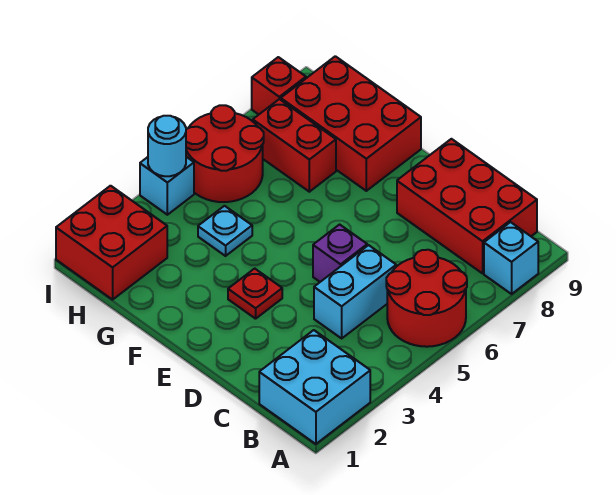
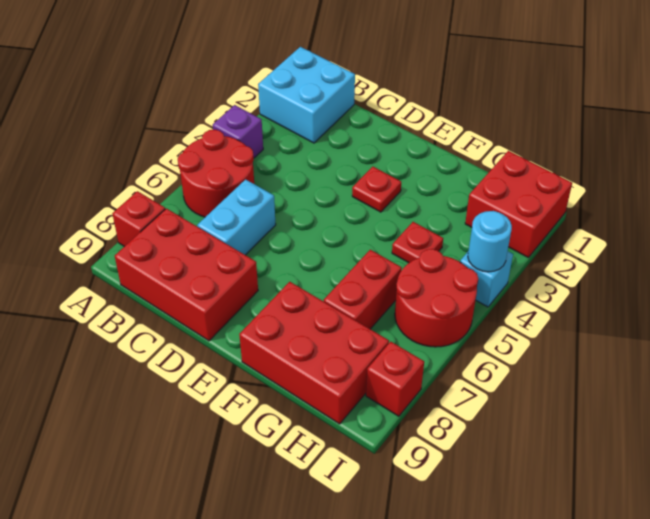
cyan 1x1 brick [484,222,538,294] -> red 1x1 brick [112,191,165,247]
cyan 1x2 brick [314,245,396,338] -> cyan 1x2 brick moved to [197,179,276,255]
purple 1x1 brick [313,225,367,282] -> purple 1x1 brick moved to [213,105,263,158]
cyan 1x1 plate [198,206,252,256] -> red 1x1 plate [392,222,443,263]
red 1x2 brick [253,99,336,192] -> red 1x2 brick turned to [324,250,402,329]

